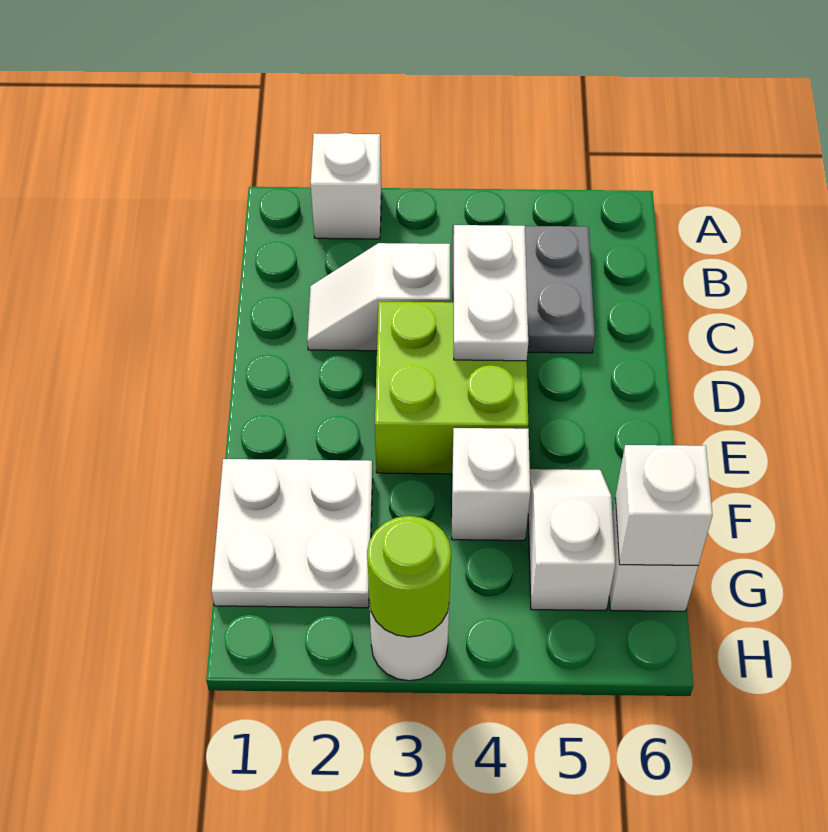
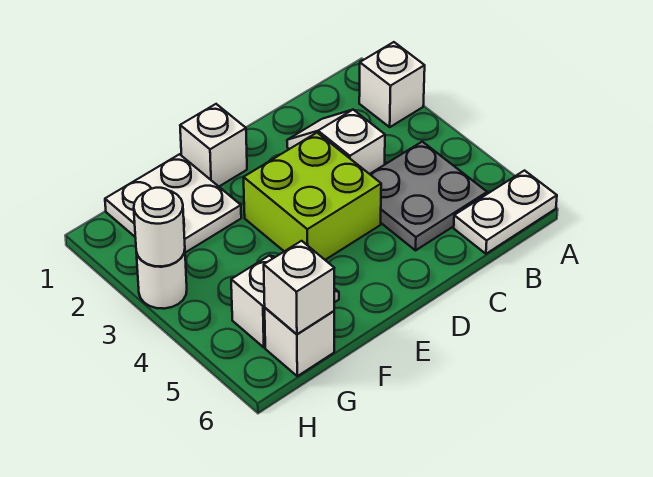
white 1x2 plate [454,225,528,361] -> white 1x2 plate moved to [454,171,557,254]
white 1x1 brick [452,428,530,540] -> white 1x1 brick moved to [180,104,247,186]
lime 1x1 round brick [367,516,451,637] -> white 1x1 round brick [134,188,185,266]

